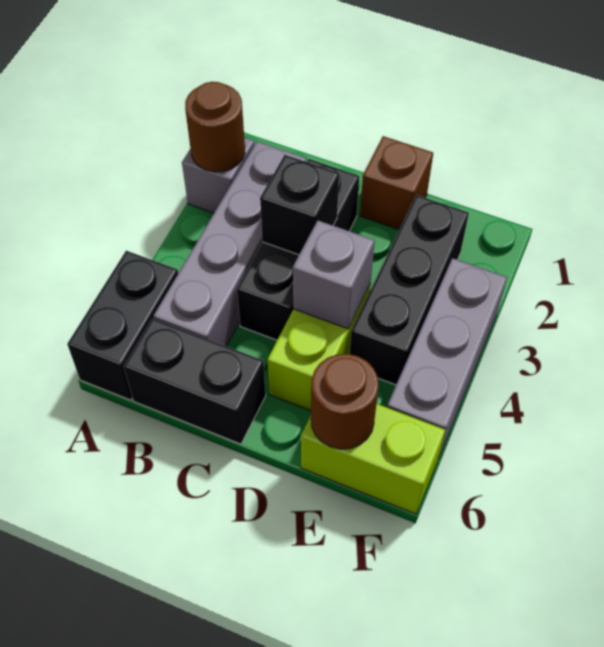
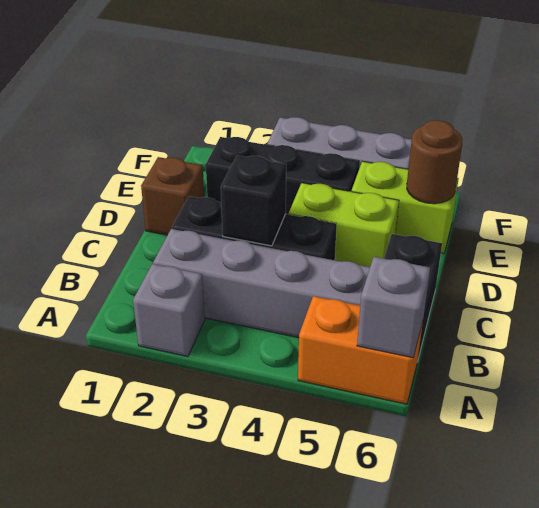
brown 1x1 round brick [185,82,245,172] -> none
black 1x2 brick [67,251,178,400] -> orange 1x2 brick [298,296,423,404]
grey 1x1 brick [293,221,375,329] -> grey 1x1 brick moved to [357,257,430,358]
lime 1x2 brick [301,404,445,514] -> lime 1x2 brick turned to [352,161,459,253]

